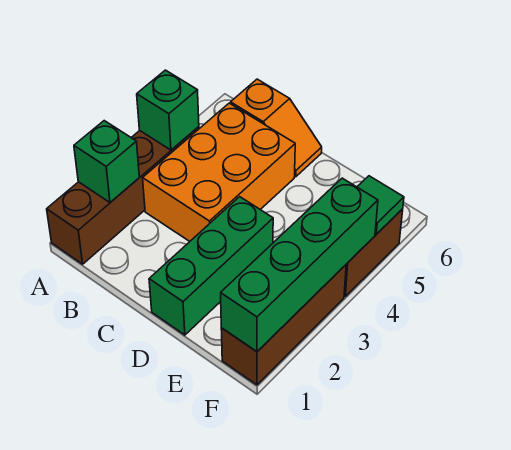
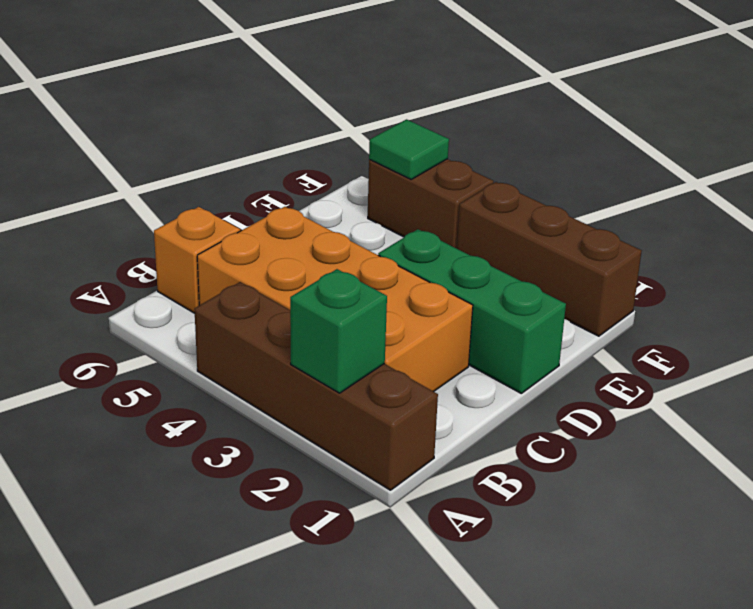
green 1x1 brick [137,70,199,150] -> none
orange 2x3 brick [143,103,295,241] -> orange 2x4 brick [197,207,473,392]
green 1x4 brick [221,178,378,352] -> none

